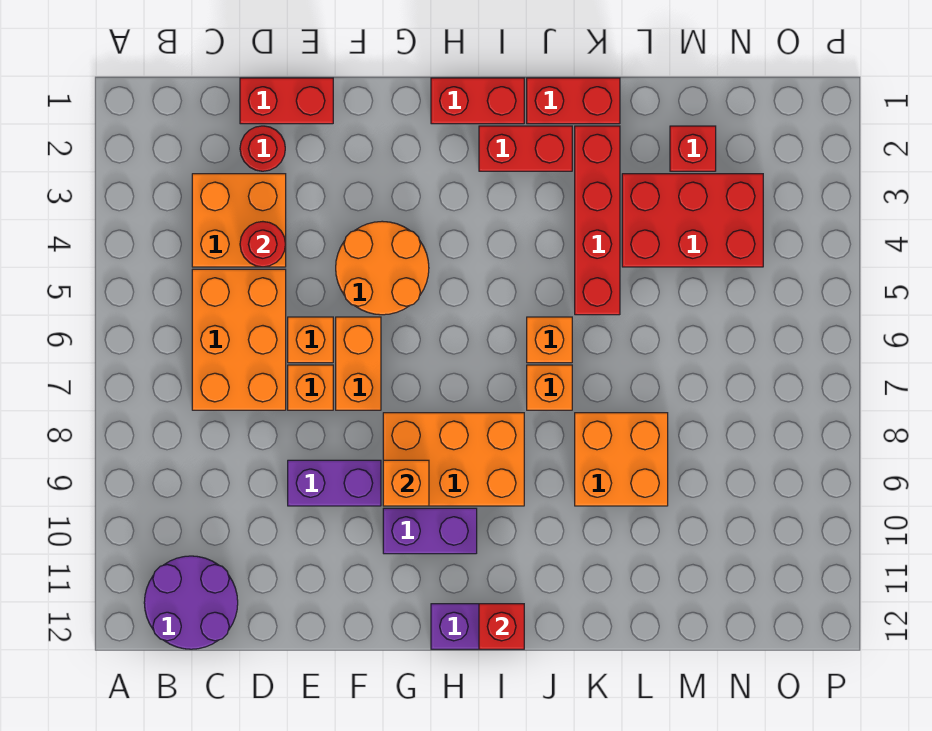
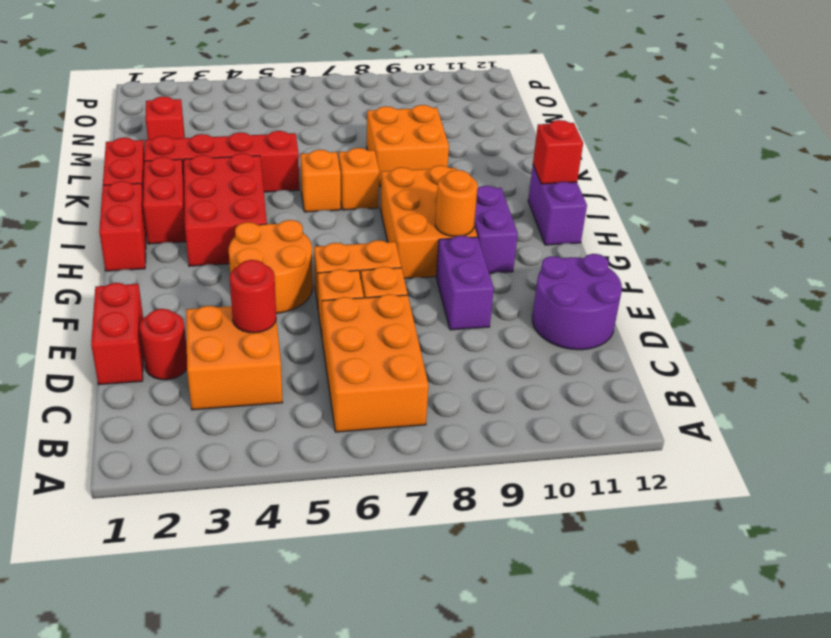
purple 2x2 round brick [144,556,238,649] -> purple 2x2 round brick moved to [532,254,622,350]
orange 2x3 brick [192,269,286,410] -> orange 2x3 brick turned to [322,294,429,432]
orange 1x1 brick [383,460,429,506] -> orange 1x1 round brick [435,170,478,236]
red 2x3 brick [622,174,763,267] -> red 2x3 brick moved to [184,153,267,266]

